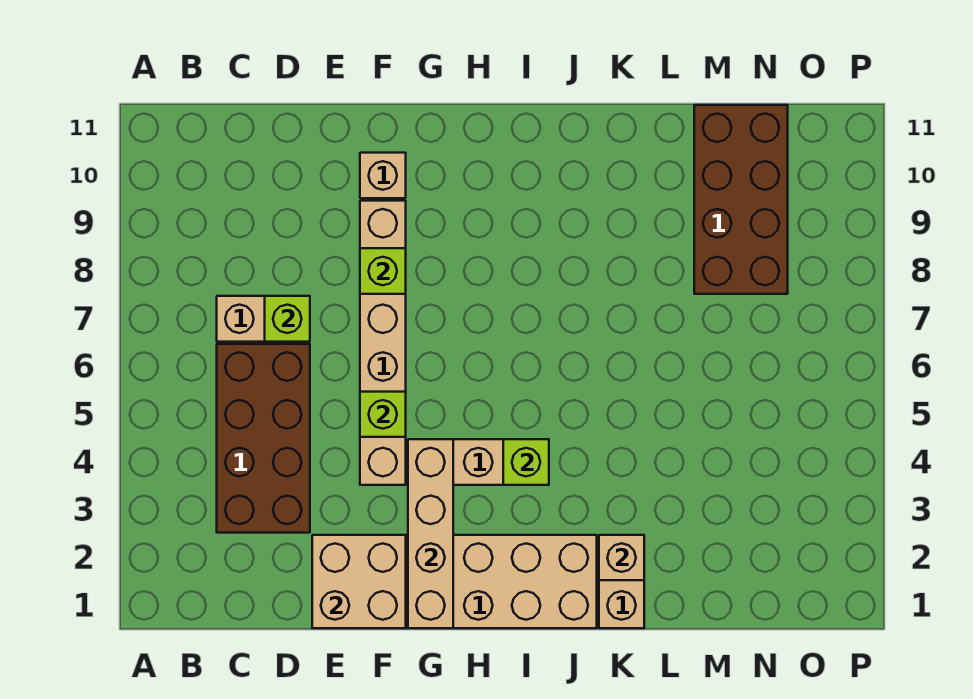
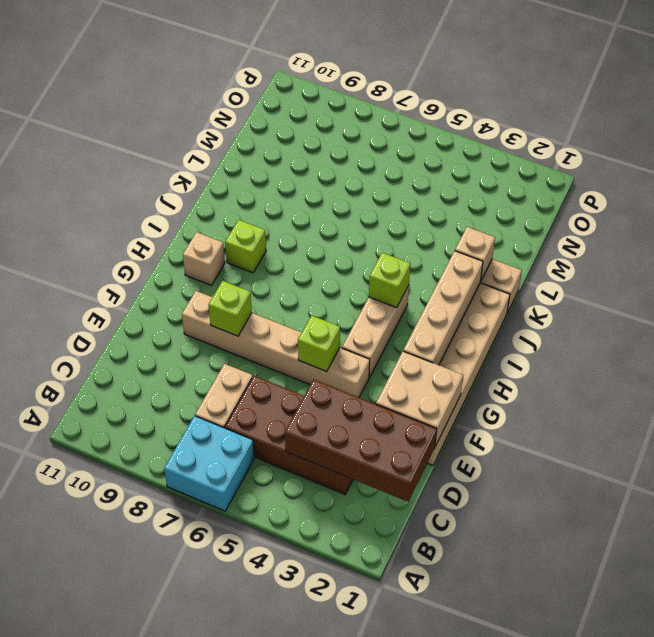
none -> cyan 2x2 brick [164,416,254,511]
lime 1x1 brick [265,296,310,342] -> lime 1x1 brick moved to [225,220,266,273]
tan 1x1 brick [360,153,406,198] -> tan 1x1 brick moved to [183,232,225,286]
tan 1x4 brick [408,439,453,628] -> tan 1x4 brick turned to [403,251,483,365]
brown 2x4 brick [694,105,788,294] -> brown 2x4 brick moved to [285,379,437,502]

